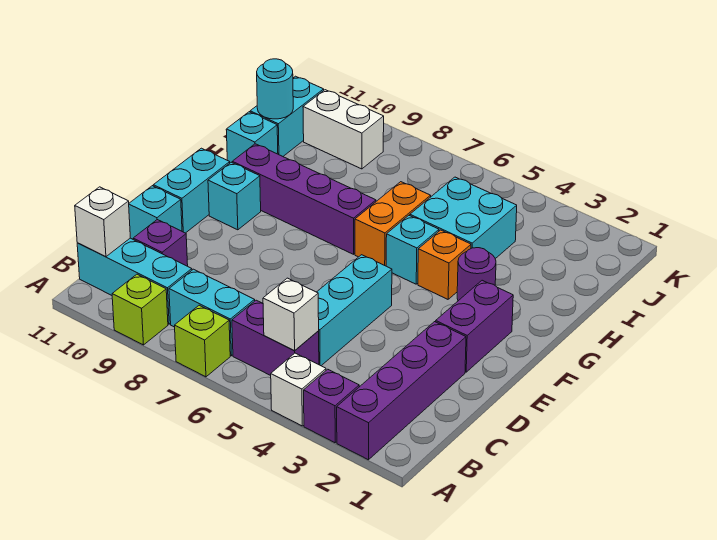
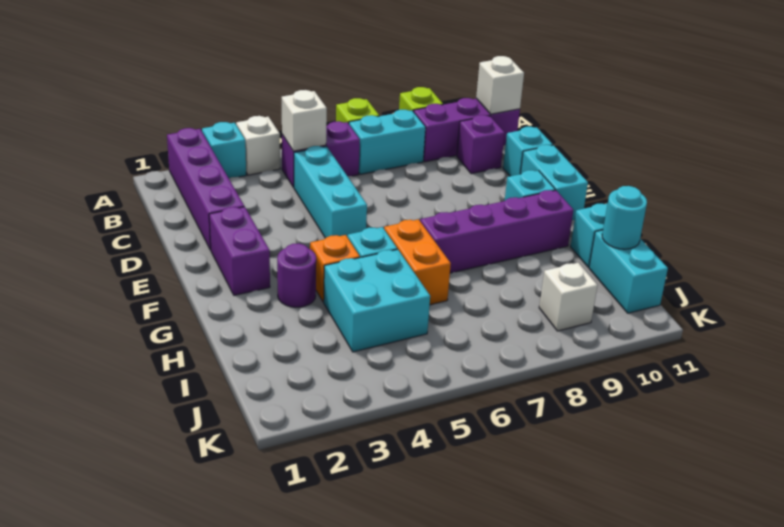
purple 1x1 brick [304,369,359,443] -> cyan 1x1 brick [202,122,246,178]
cyan 1x3 brick [77,238,192,324] -> purple 1x3 brick [414,98,520,162]
white 1x2 brick [303,90,384,169] -> white 1x1 brick [539,263,598,331]

